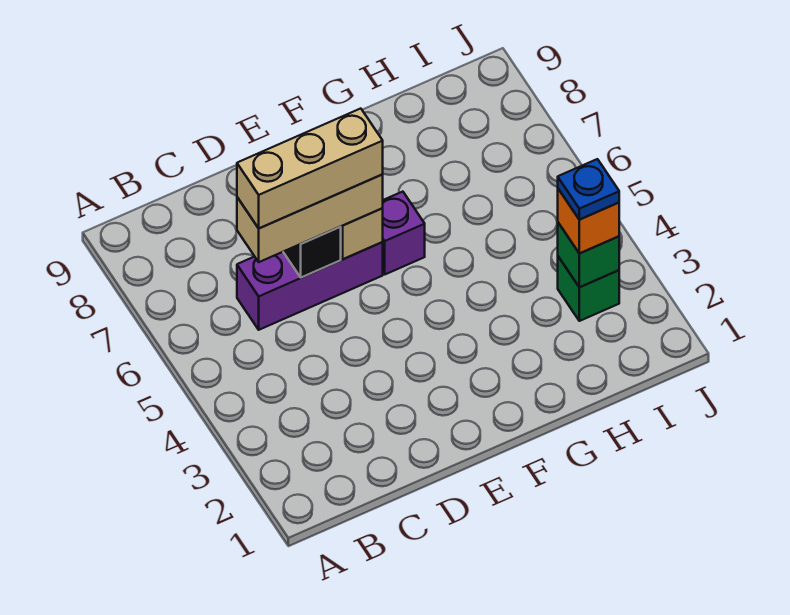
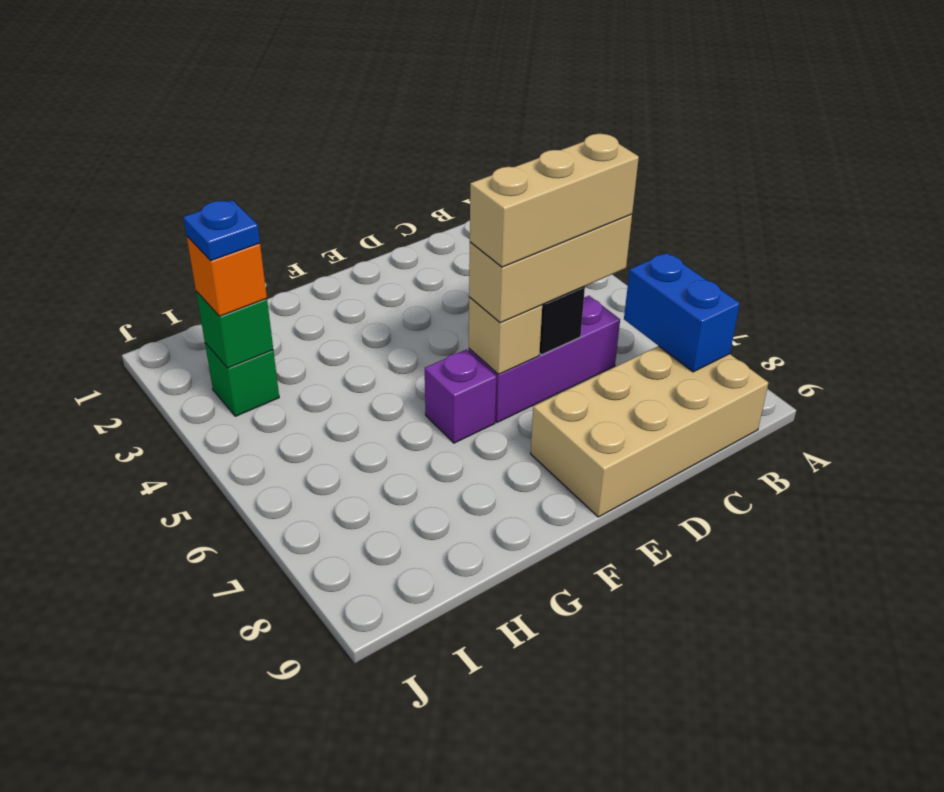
none -> blue 1x2 brick [624,253,740,372]
none -> tan 2x4 brick [531,346,768,517]

